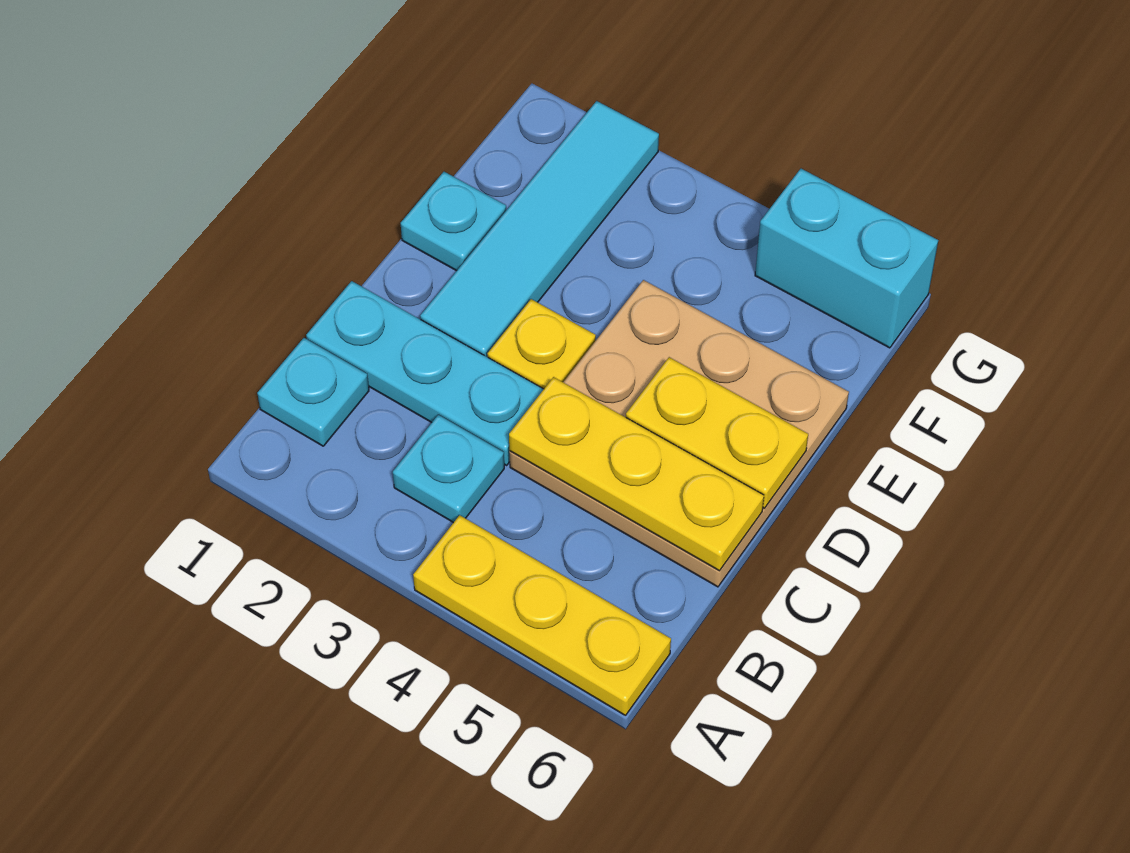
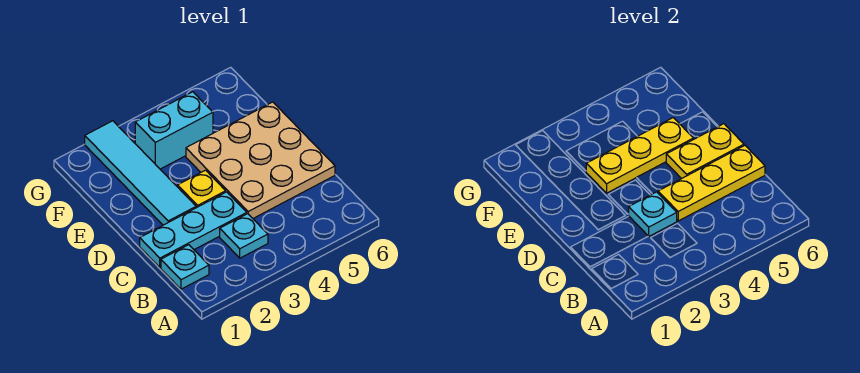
yellow 1x3 plate [413,515,671,716] -> yellow 1x3 plate moved to [586,118,693,193]
cyan 1x1 plate [401,172,506,271] -> cyan 1x1 plate moved to [629,192,677,236]
cyan 1x2 brick [755,169,938,348] -> cyan 1x2 brick moved to [135,92,213,169]

